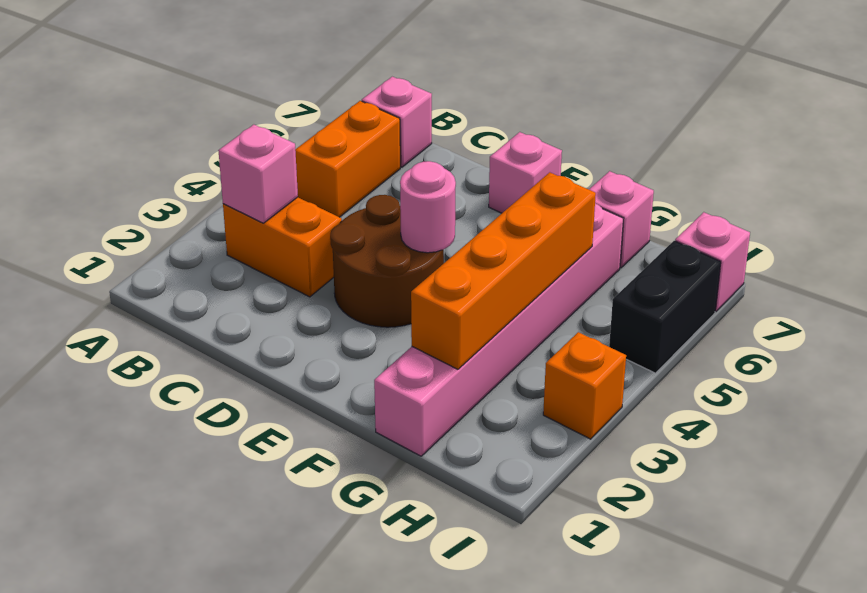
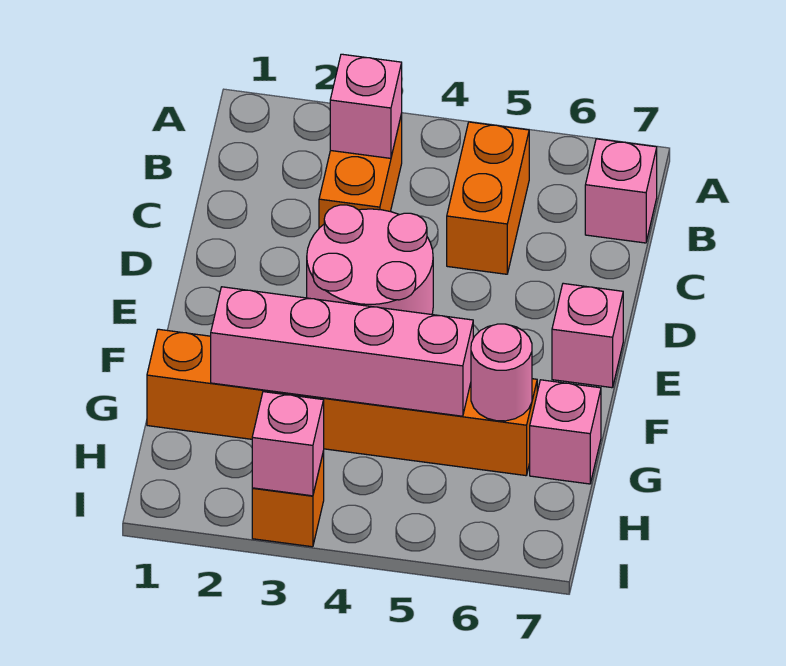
orange 1x2 brick [295,101,400,217] -> orange 1x2 brick turned to [447,122,529,274]
brown 2x2 round brick [330,195,444,327] -> pink 2x2 round brick [307,205,433,314]
pink 1x1 round brick [400,161,456,253] -> pink 1x1 round brick moved to [471,324,532,421]
pink 1x6 brick [374,204,623,456] -> orange 1x6 brick [147,329,537,476]
orange 1x4 brick [411,172,596,369] -> pink 1x4 brick [211,287,473,416]
black 1x2 brick [609,241,721,373] -> none
pink 1x1 brick [675,212,750,311] -> pink 1x1 brick moved to [252,392,324,496]

